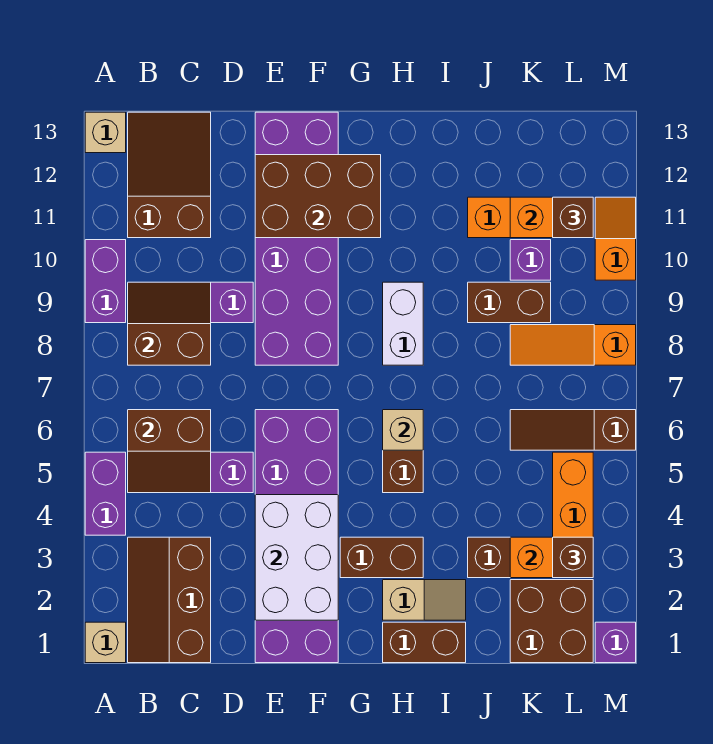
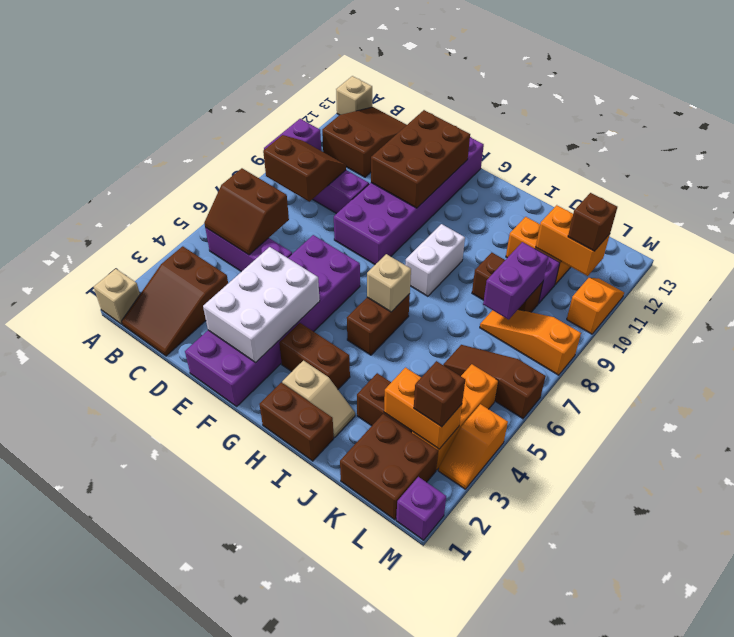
purple 1x2 brick [85,452,126,535] -> purple 1x2 brick moved to [483,242,548,320]
brown 2x3 slope [128,537,211,663] -> brown 2x3 slope turned to [122,246,228,356]
brown 2x3 brick [255,155,381,238] -> brown 2x3 brick turned to [371,110,470,208]
none -> orange 1x2 slope [438,404,508,489]

